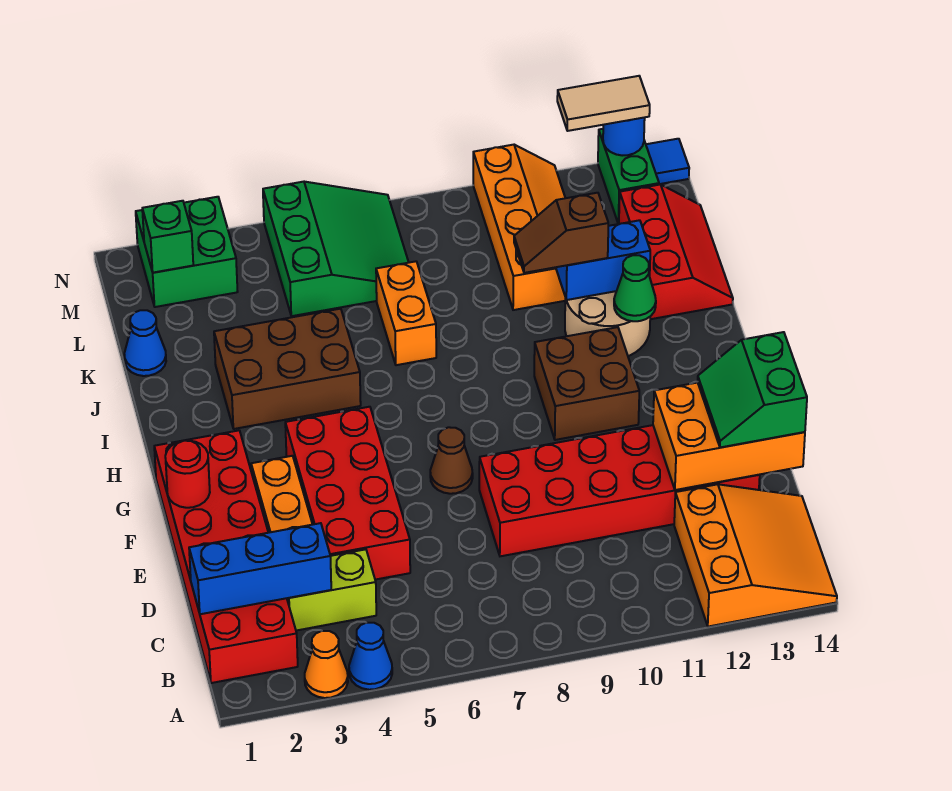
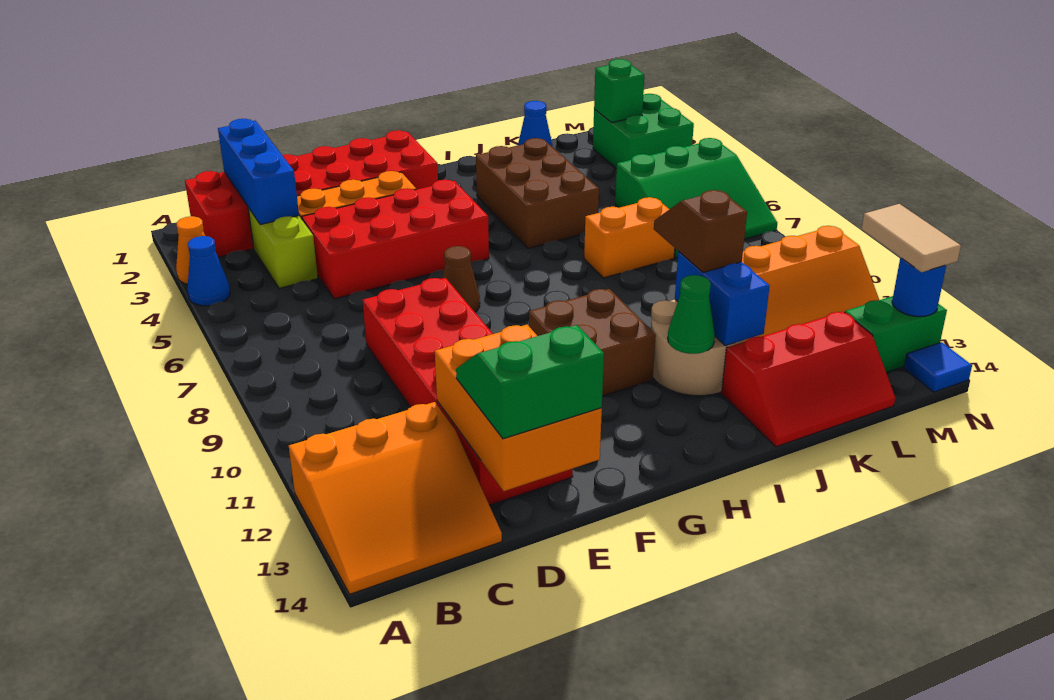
red 1x1 round brick [165,441,210,508] -> none

